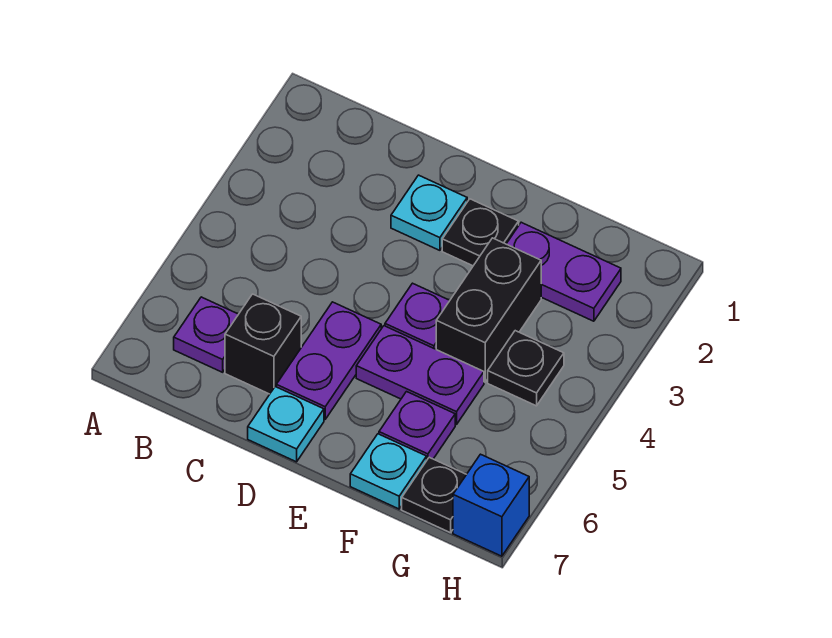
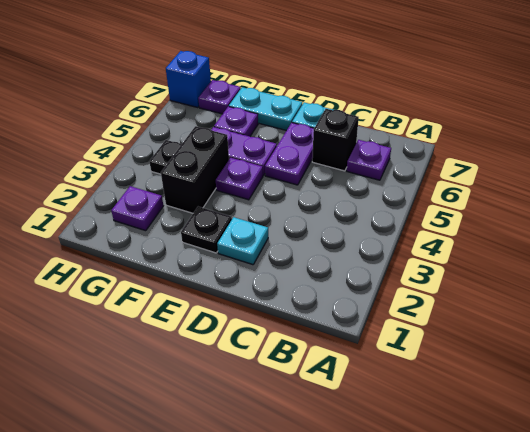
purple 1x2 plate [507,222,621,321] -> purple 1x1 plate [111,186,163,231]
cyan 1x1 plate [350,434,427,509] -> cyan 1x2 plate [229,87,302,130]
black 1x1 plate [402,457,466,533] -> purple 1x1 plate [198,80,241,114]

